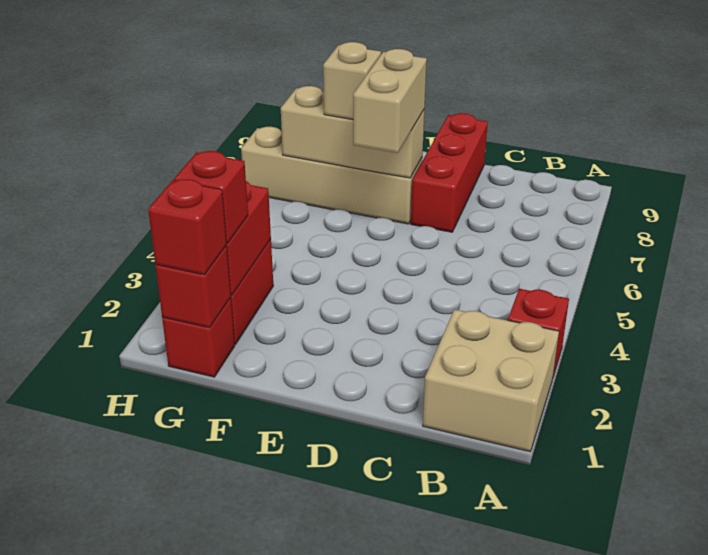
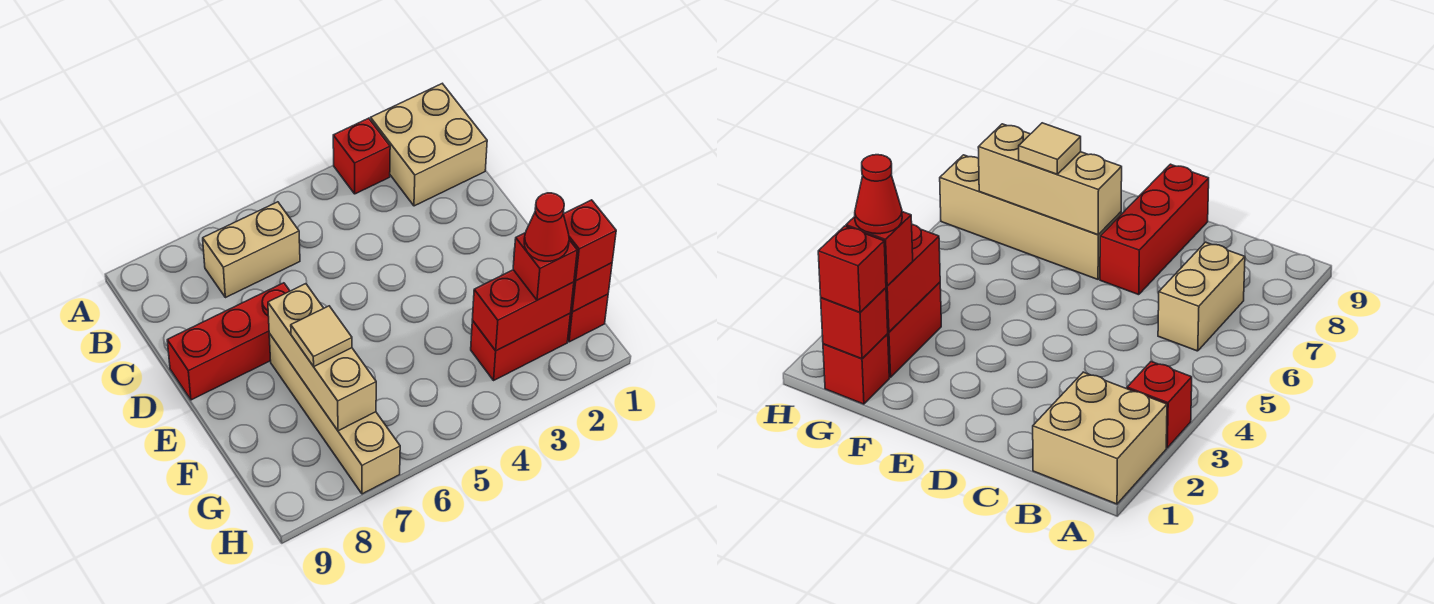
tan 1x2 brick [353,49,427,153] -> tan 1x2 brick moved to [203,202,300,298]
tan 1x1 brick [323,42,381,119] -> tan 1x1 tile [291,306,352,366]
none -> red 1x1 cone [524,193,569,261]

